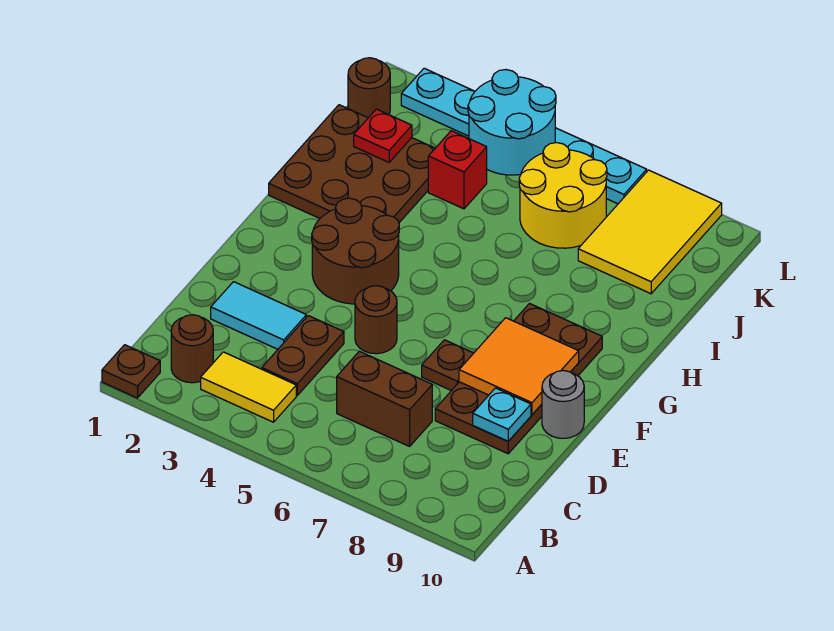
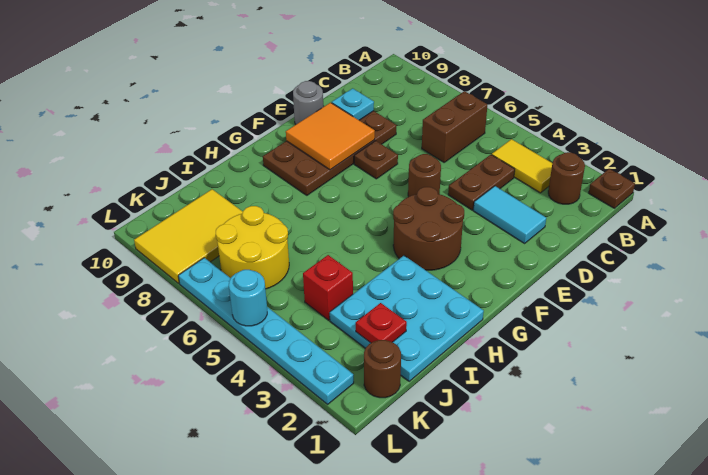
brown 1x2 brick [337,351,432,446] -> brown 1x2 brick turned to [422,91,487,162]
brown 3x3 plate [269,105,435,223] -> cyan 3x3 plate [330,256,484,381]
cyan 2x2 round brick [468,70,556,175] -> cyan 1x1 round brick [229,270,267,326]

